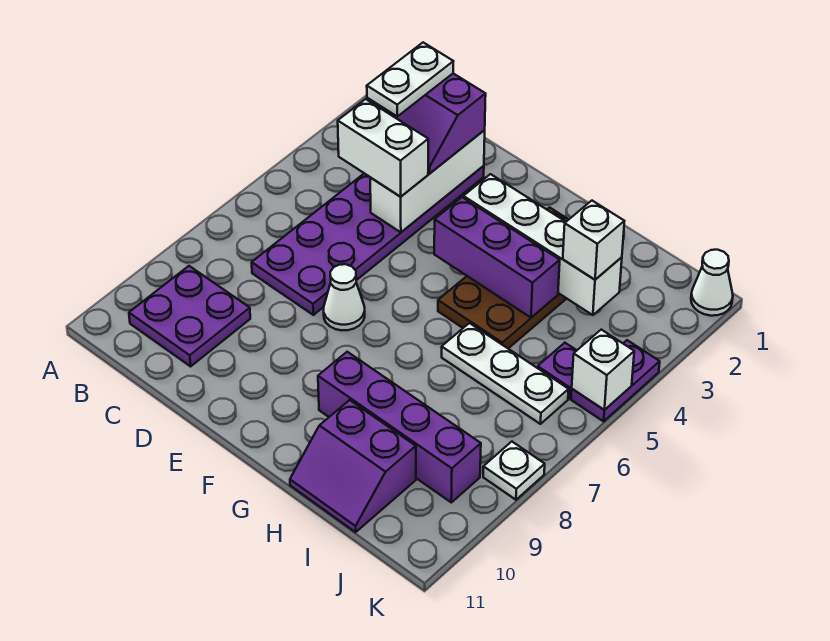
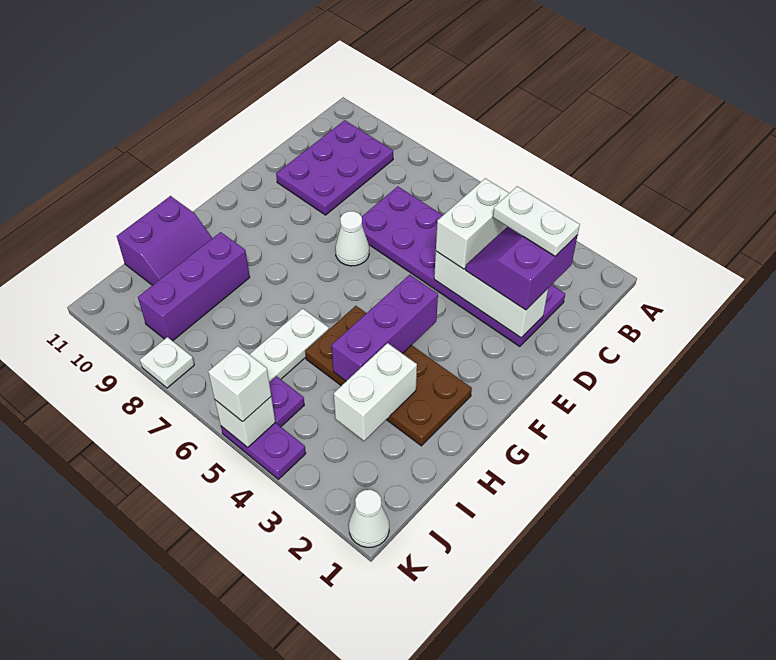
purple 2x2 plate [129,266,250,366] -> purple 2x3 plate [276,120,393,215]
white 1x4 brick [463,174,622,315] -> white 1x2 brick [334,343,417,441]
purple 1x4 brick [318,352,481,502] -> purple 1x3 brick [138,232,250,341]
purple 2x2 slope [290,400,416,532] -> purple 2x2 slope turned to [117,196,212,285]
white 1x1 brick [563,201,624,280] -> white 1x1 brick moved to [208,346,271,422]

